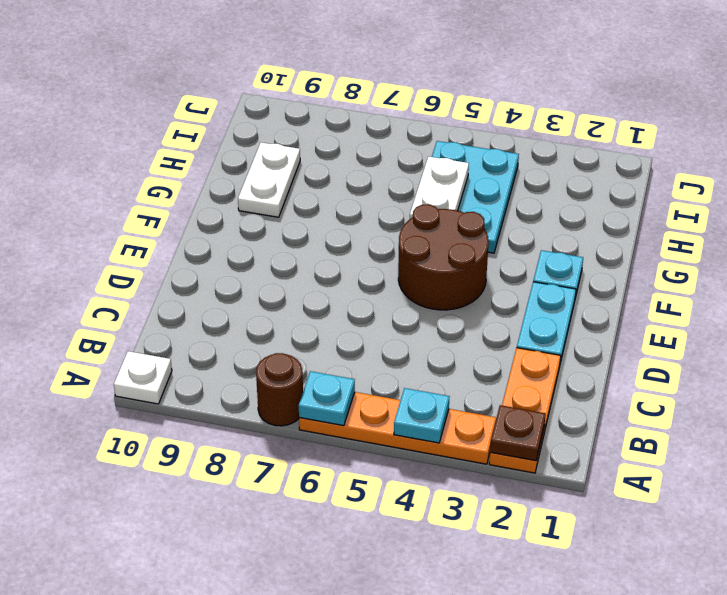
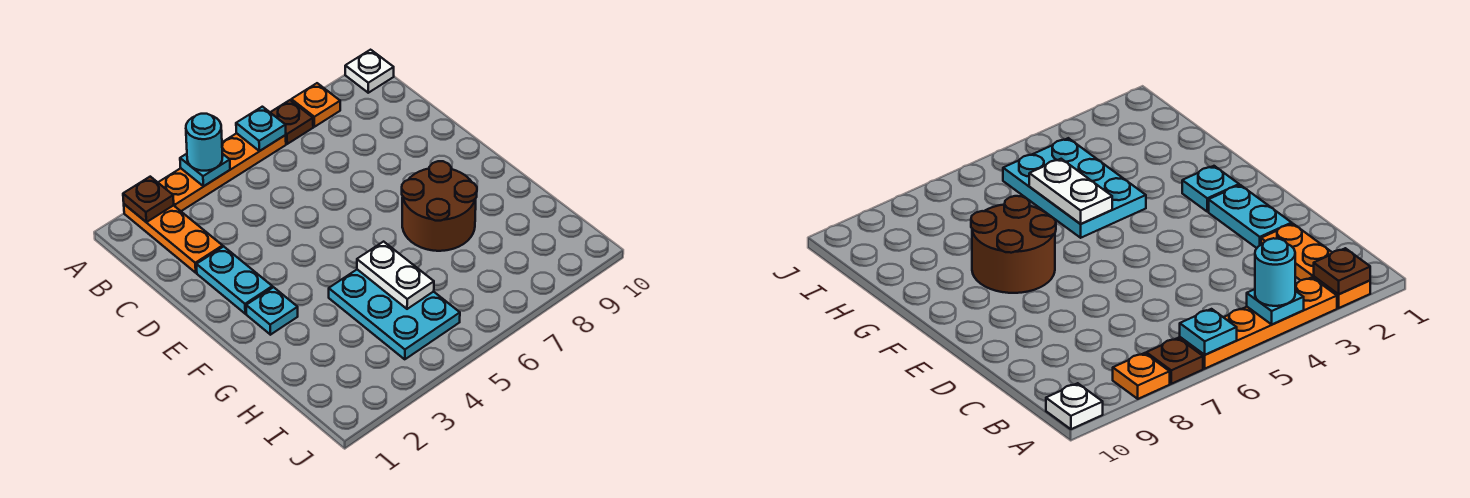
none -> cyan 1x1 round brick [186,114,223,171]
brown 1x1 round brick [256,353,303,426] -> brown 1x1 plate [270,100,313,144]
none -> orange 1x1 plate [291,83,340,127]
brown 2x2 round brick [398,204,489,310] -> brown 2x2 round brick moved to [402,161,477,251]
white 1x2 plate [238,142,300,217] -> none

